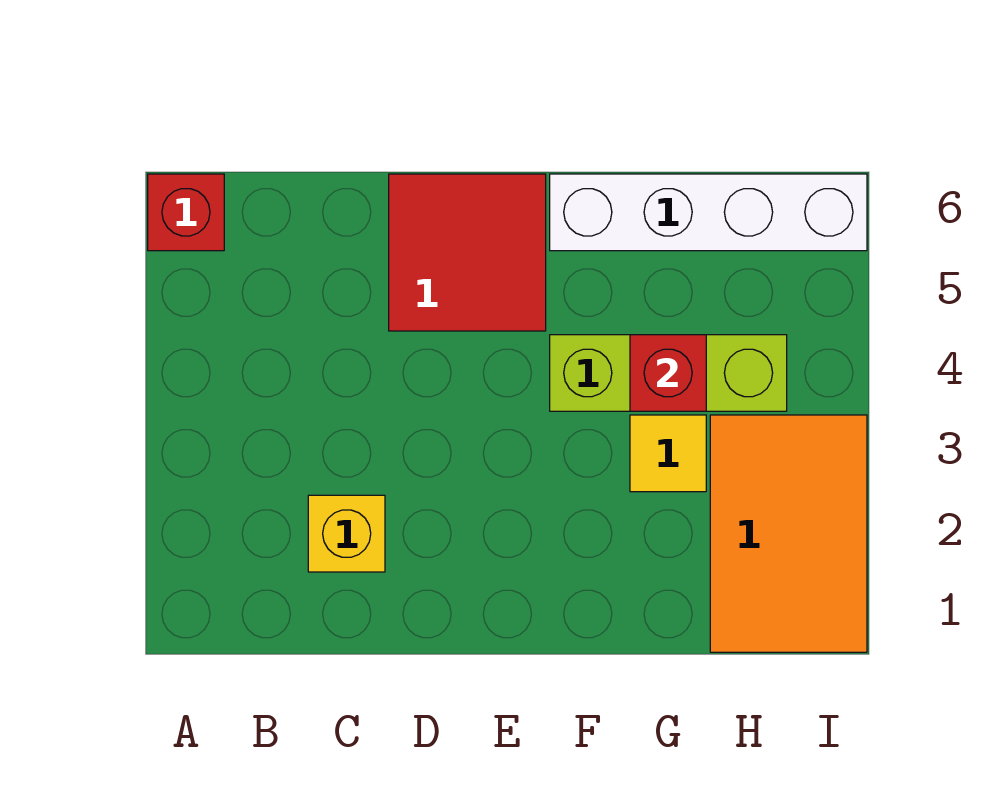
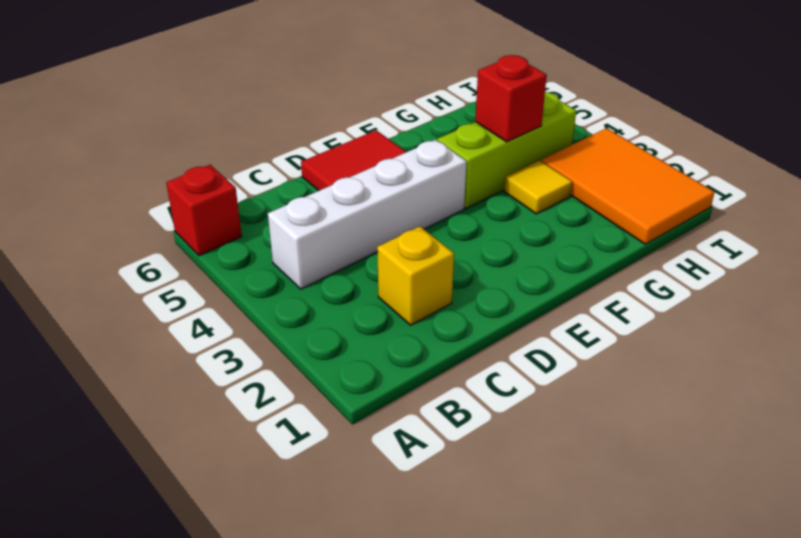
white 1x4 brick [550,174,867,251] -> white 1x4 brick moved to [268,140,467,289]

